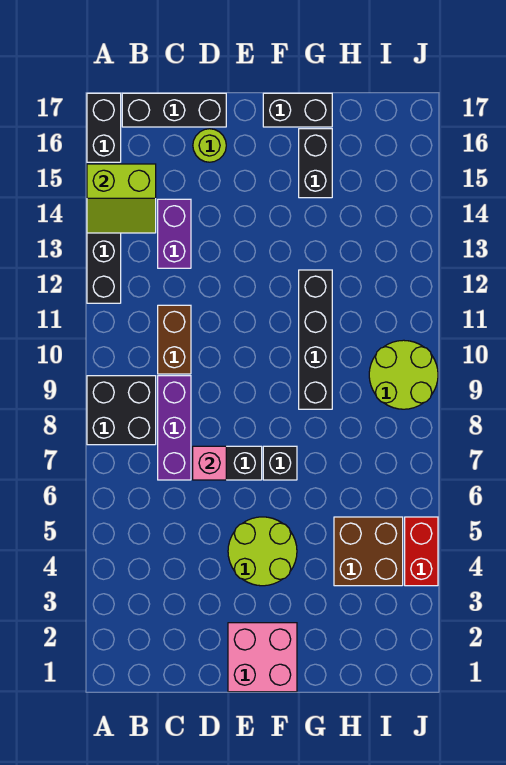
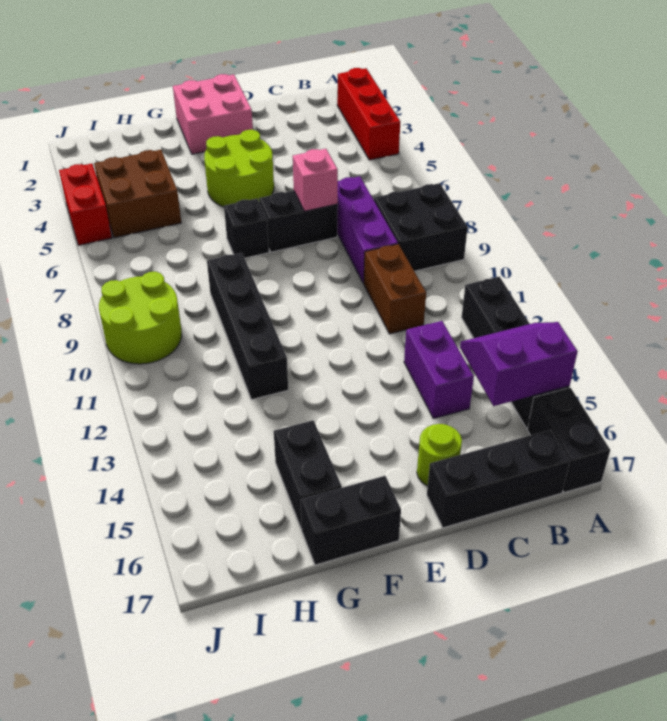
none -> red 1x3 brick [337,68,400,160]
lime 2x2 slope [87,164,156,233] -> purple 2x2 slope [460,322,578,406]

